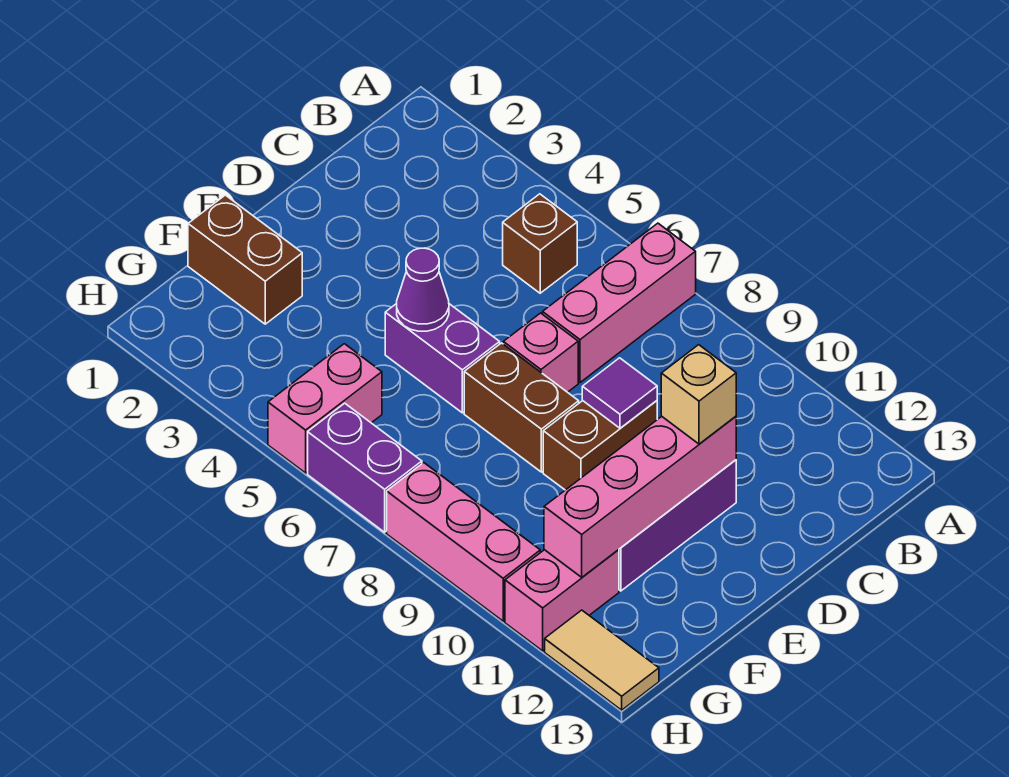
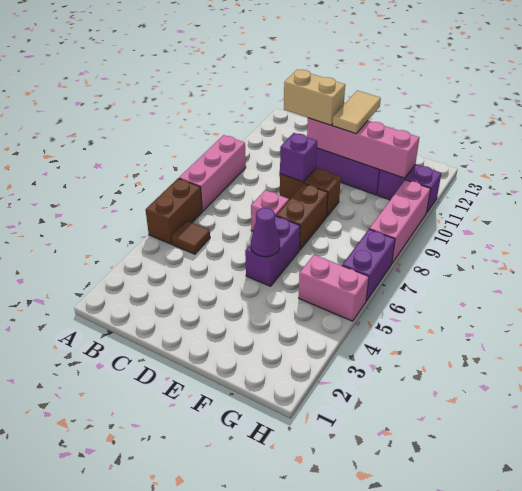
pink 1x3 brick [543,223,696,382] -> pink 1x3 brick turned to [179,135,246,211]
brown 1x1 brick [503,194,577,293] -> brown 1x1 tile [171,221,210,254]
purple 1x1 tile [582,358,657,428] -> purple 1x1 brick [280,133,317,182]
tan 1x1 brick [661,345,736,444] -> tan 1x2 brick [284,70,345,125]
brown 1x2 brick [188,195,302,324] -> brown 1x2 brick moved to [146,178,202,244]
pink 1x2 brick [505,550,619,651] -> purple 1x2 brick [377,164,441,212]
tan 1x2 tile [545,610,659,710] -> tan 1x2 tile moved to [332,91,381,134]

